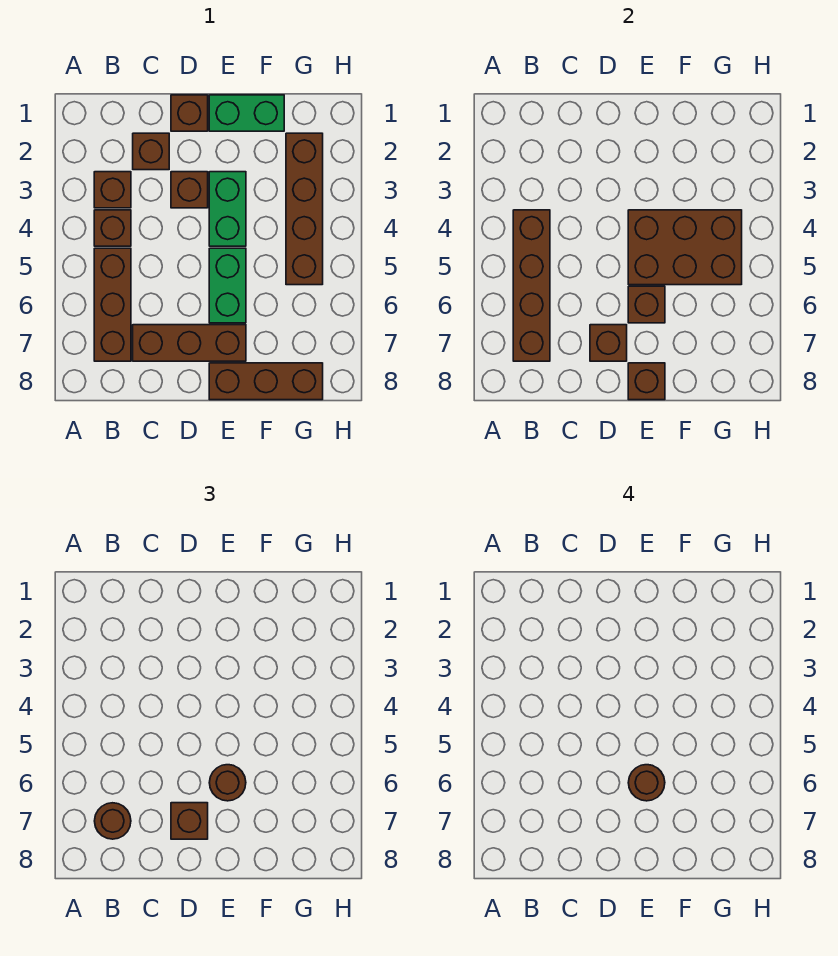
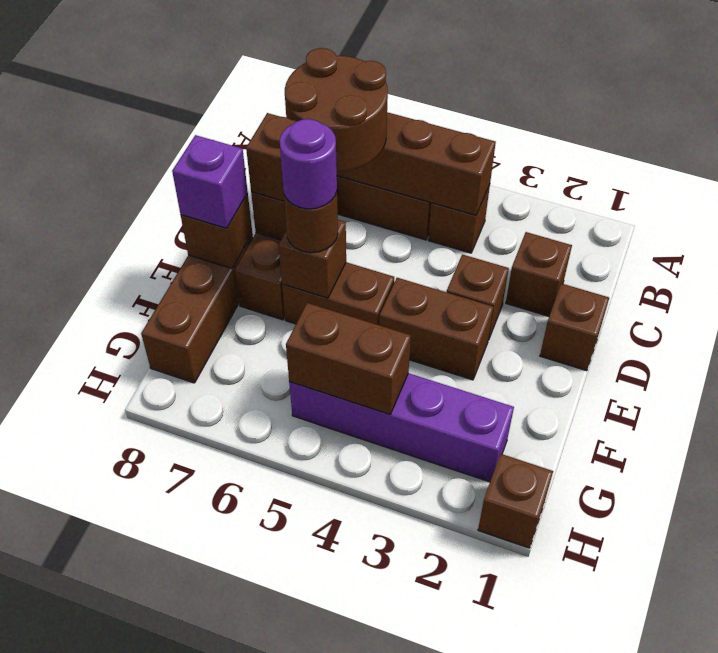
brown 1x1 brick [94,172,131,208] -> brown 1x1 brick moved to [478,454,553,548]
brown 1x1 round brick [95,803,131,839] -> brown 2x2 round brick [285,48,388,172]
green 1x2 brick [209,95,284,131] -> none
green 1x2 brick [209,172,246,246] -> brown 1x2 brick [379,278,493,380]
brown 2x3 brick [628,210,742,285] -> brown 1x2 brick [286,303,411,414]
green 1x2 brick [209,248,246,323] -> brown 1x2 brick [282,262,394,325]
brown 1x1 round brick [628,765,665,801] -> purple 1x1 round brick [280,119,337,209]
none -> purple 1x1 brick [172,135,248,228]
brown 1x4 brick [286,133,323,285] -> purple 1x4 brick [289,373,514,482]

